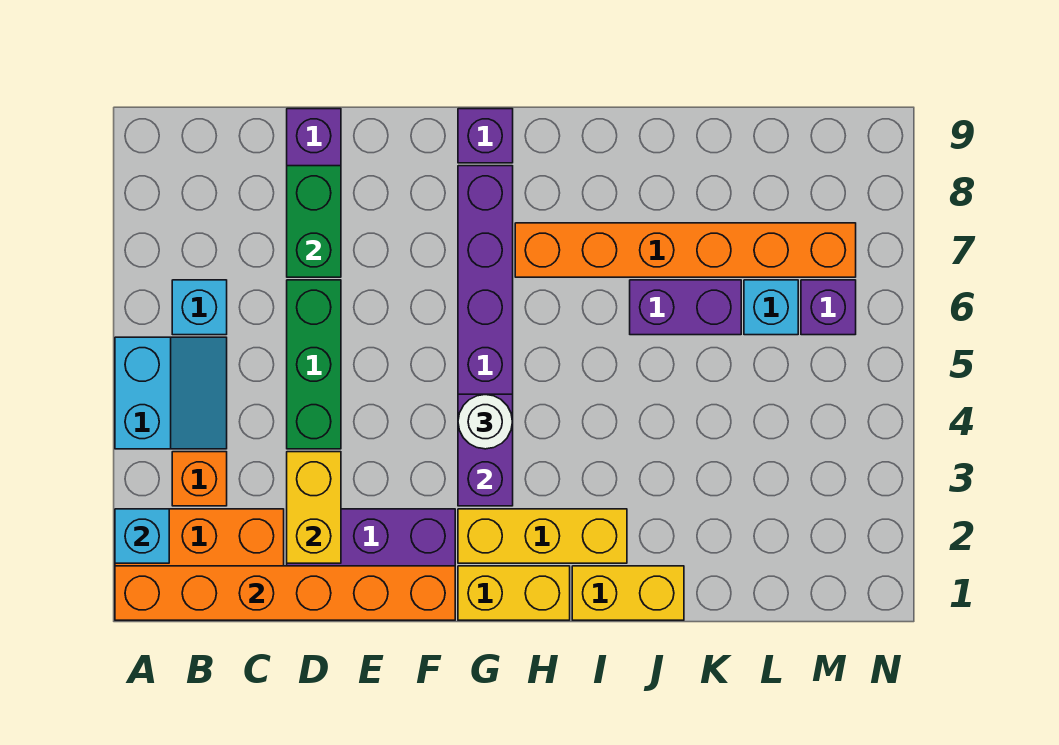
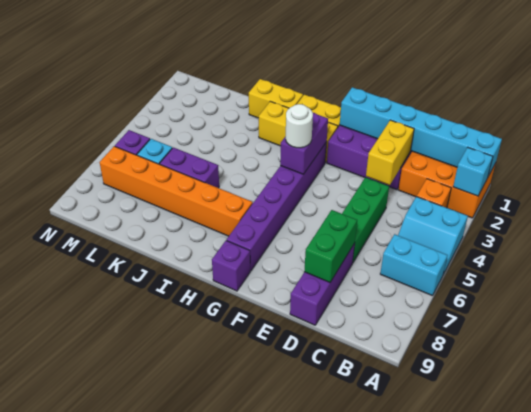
orange 1x6 brick [115,566,455,620] -> cyan 1x6 brick [340,87,502,176]
cyan 2x2 slope [115,337,227,449] -> cyan 2x2 slope turned to [398,197,468,274]
cyan 1x1 brick [172,280,227,335] -> cyan 1x2 brick [380,234,447,296]

